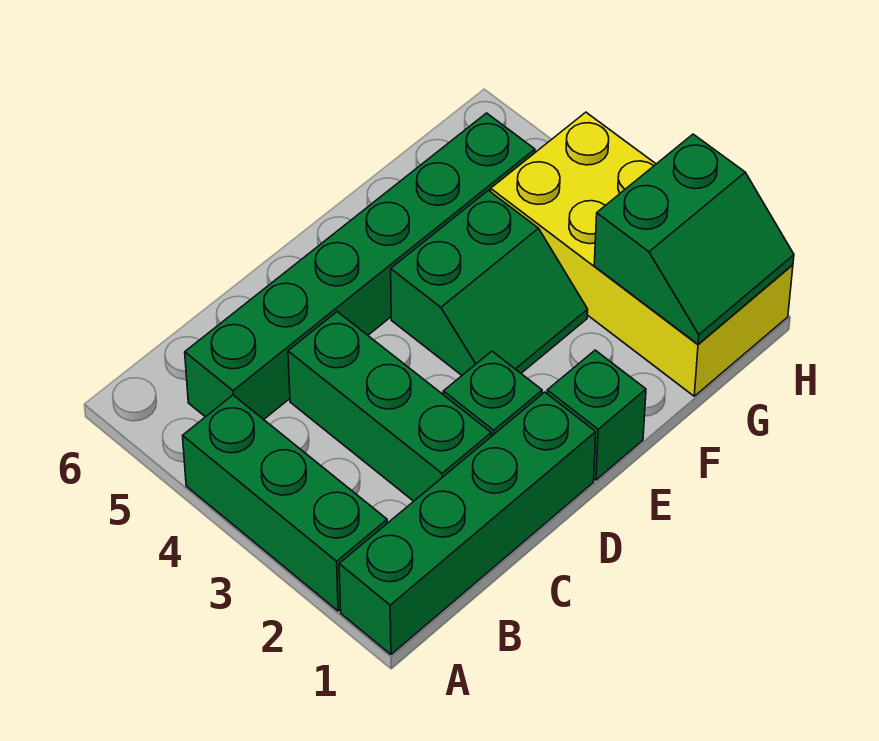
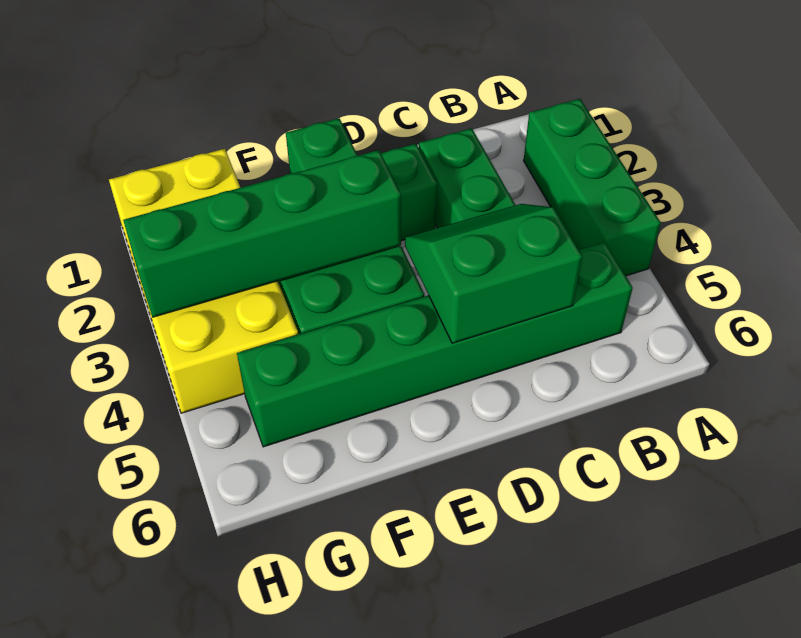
green 1x4 brick [339,392,596,654] -> green 1x4 brick moved to [123,150,401,317]
green 2x2 slope [594,134,794,344] -> green 2x2 slope moved to [405,204,582,343]

